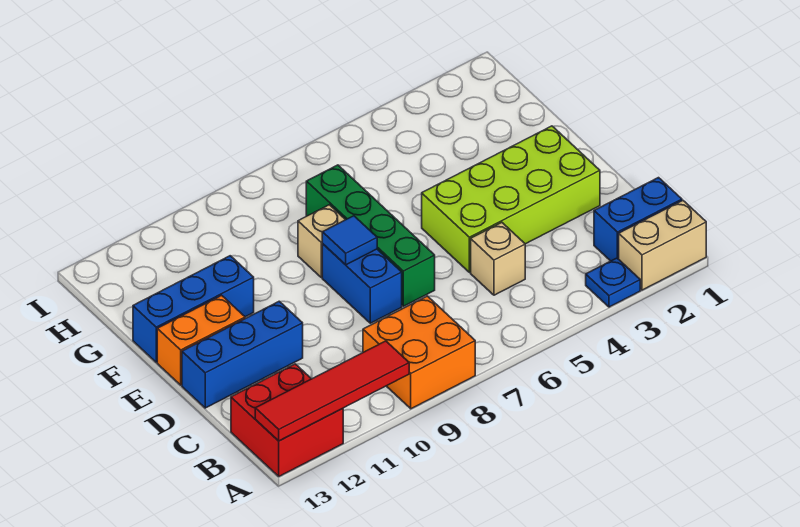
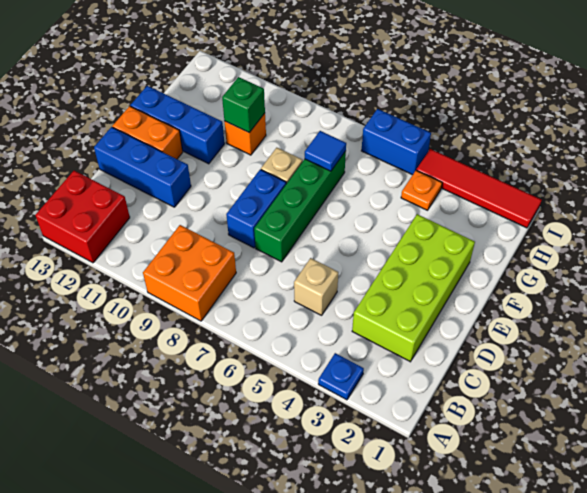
tan 1x2 brick [619,201,706,290] -> none
red 1x4 tile [255,341,409,441] -> red 1x4 tile moved to [416,149,542,228]
blue 1x2 brick [594,178,682,261] -> blue 1x2 brick moved to [362,109,431,175]
lime 2x4 brick [422,126,600,272] -> lime 2x4 brick turned to [352,214,475,362]
blue 1x1 tile [322,216,377,265] -> blue 1x1 tile moved to [305,131,346,171]
none -> orange 1x1 brick [224,113,266,155]
none -> green 1x1 brick [222,77,265,133]
none -> orange 1x1 plate [401,170,442,210]

